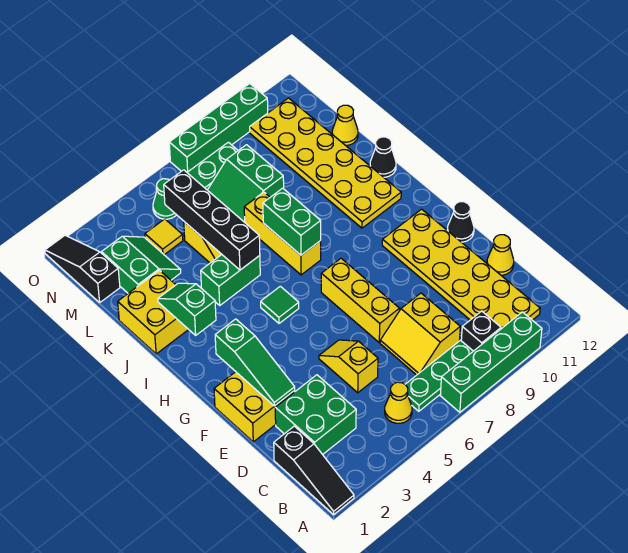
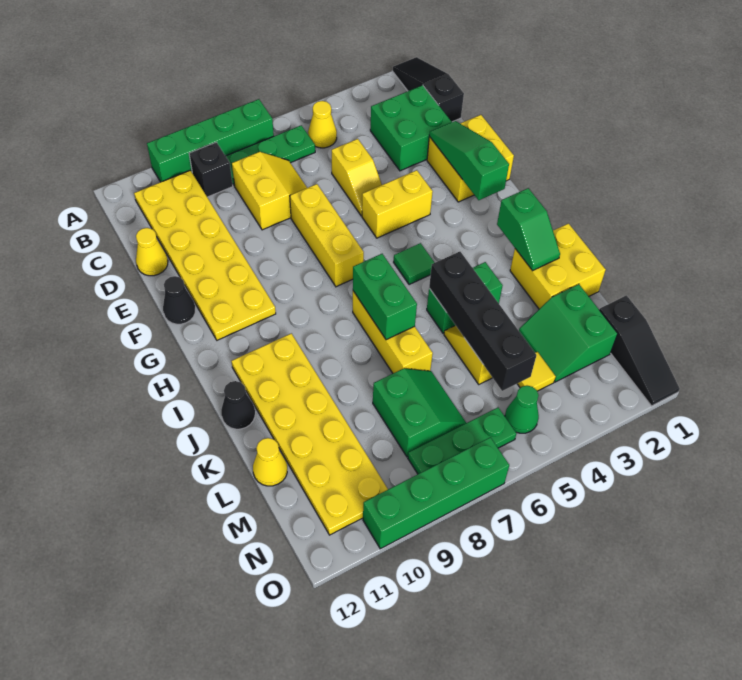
none -> yellow 1x2 brick [362,170,433,238]

